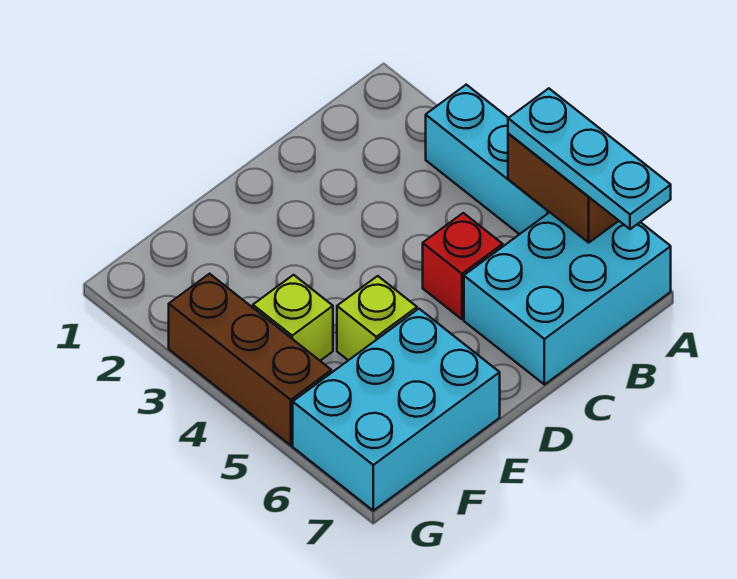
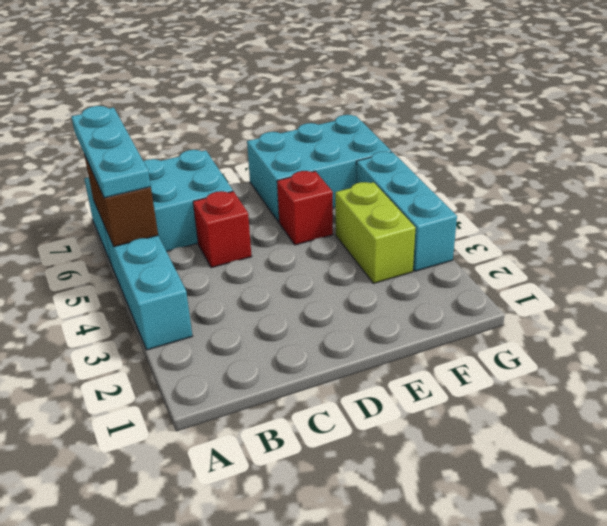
lime 1x1 brick [337,276,417,360] -> red 1x1 brick [277,171,333,245]
lime 1x1 brick [253,275,333,361] -> lime 1x2 brick [335,182,416,283]
brown 1x3 brick [169,274,331,445] -> cyan 1x3 brick [356,152,457,271]

